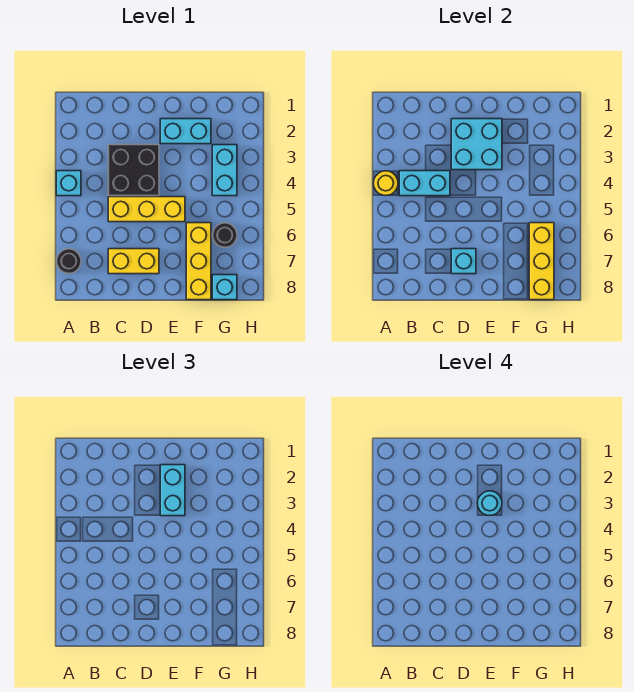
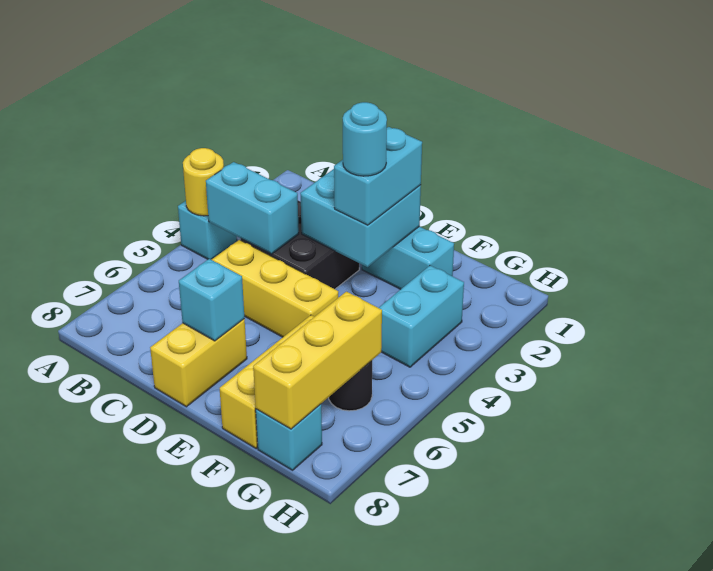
black 1x1 round brick [56,249,81,274] -> none
yellow 1x2 brick [108,249,159,274] -> yellow 1x2 brick turned to [150,319,247,407]

